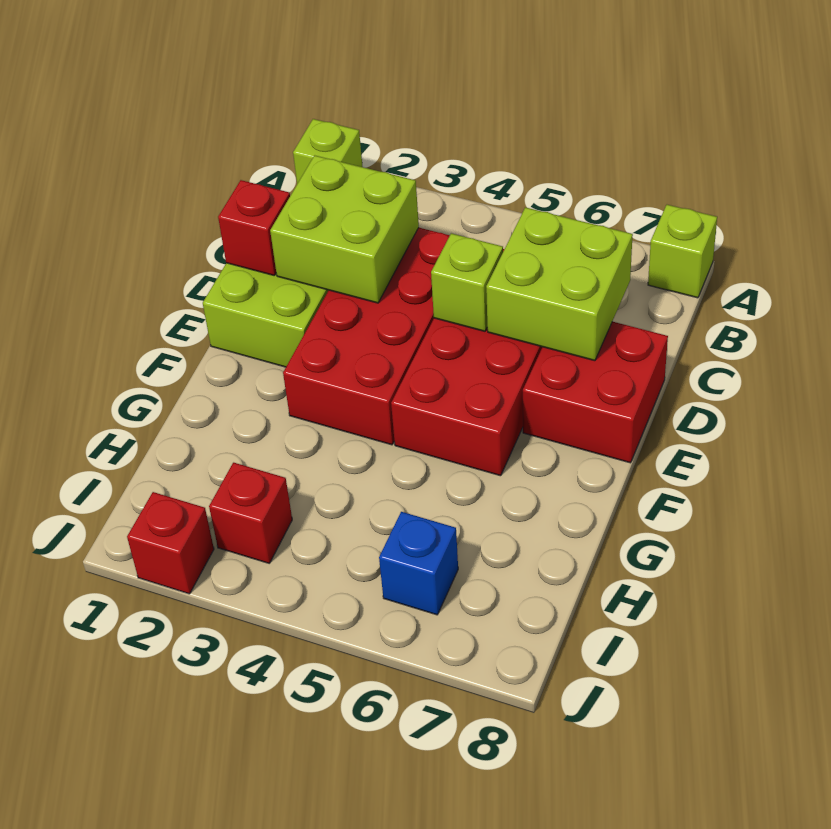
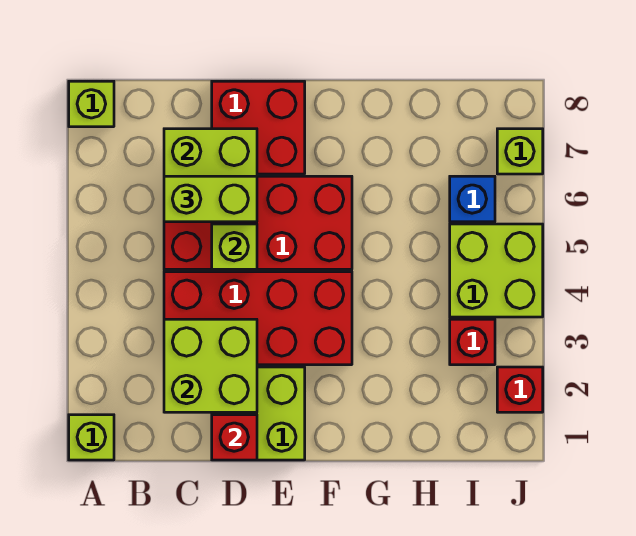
none -> lime 1x2 brick [164,176,257,222]
none -> lime 2x2 brick [450,224,543,317]
none -> lime 1x1 brick [497,129,543,174]

